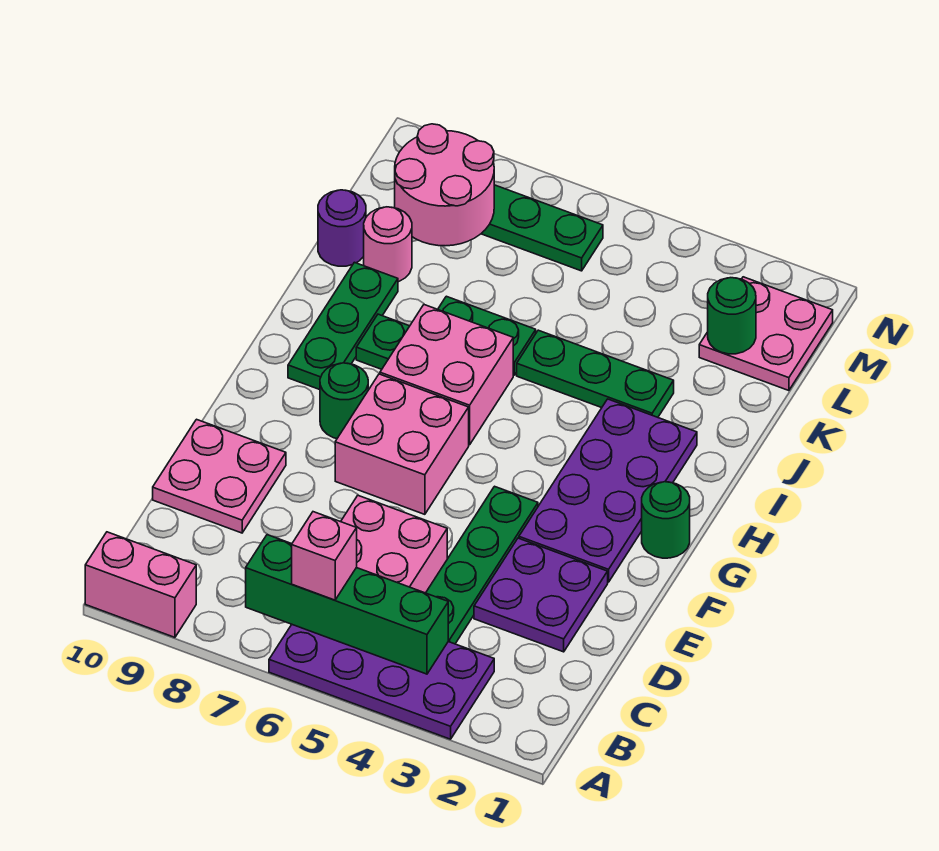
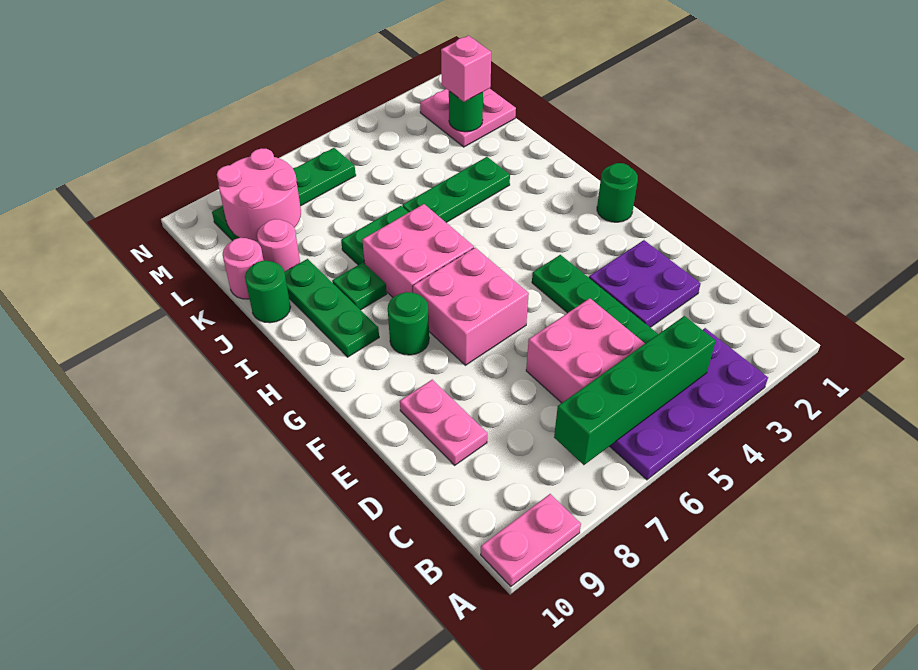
pink 1x2 brick [85,532,196,637] -> pink 1x2 plate [481,494,581,586]
pink 1x1 brick [292,512,357,600] -> pink 1x1 brick moved to [441,36,491,102]
pink 2x2 plate [153,419,286,533] -> pink 1x2 plate [400,380,487,465]
purple 2x4 plate [519,399,697,582] -> none
none -> green 1x1 round brick [245,261,291,323]
purple 1x1 round brick [318,190,366,266] -> pink 1x1 round brick [223,238,264,299]

